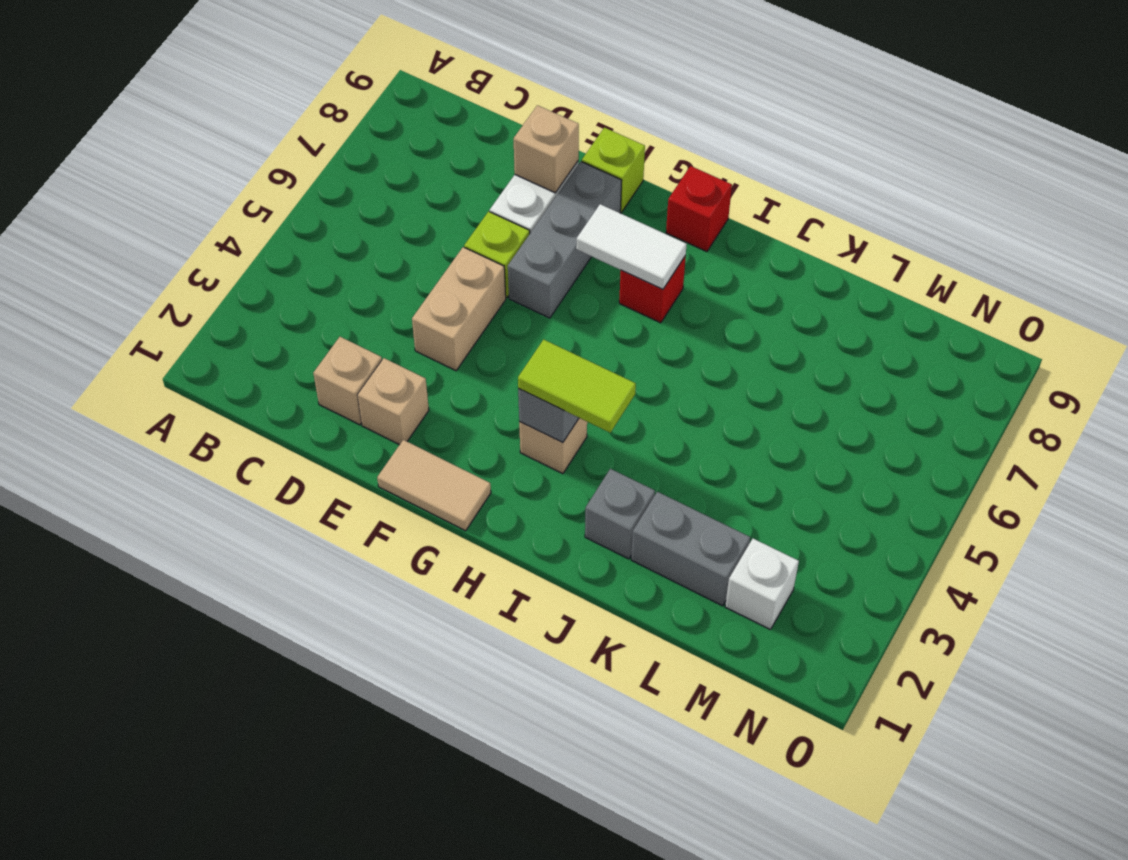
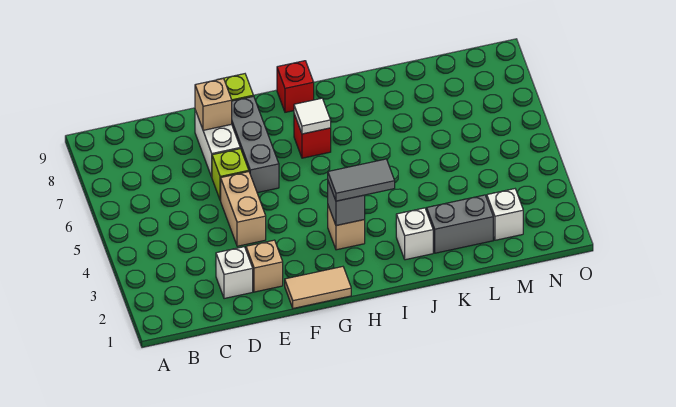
tan 1x1 brick [313,337,382,425] -> white 1x1 brick [216,247,253,299]
white 1x2 tile [576,204,687,289] -> white 1x1 tile [294,98,331,134]
lime 1x2 tile [518,339,636,433] -> grey 1x2 tile [328,159,395,201]
grey 1x1 brick [585,469,655,559] -> white 1x1 brick [396,208,433,260]

